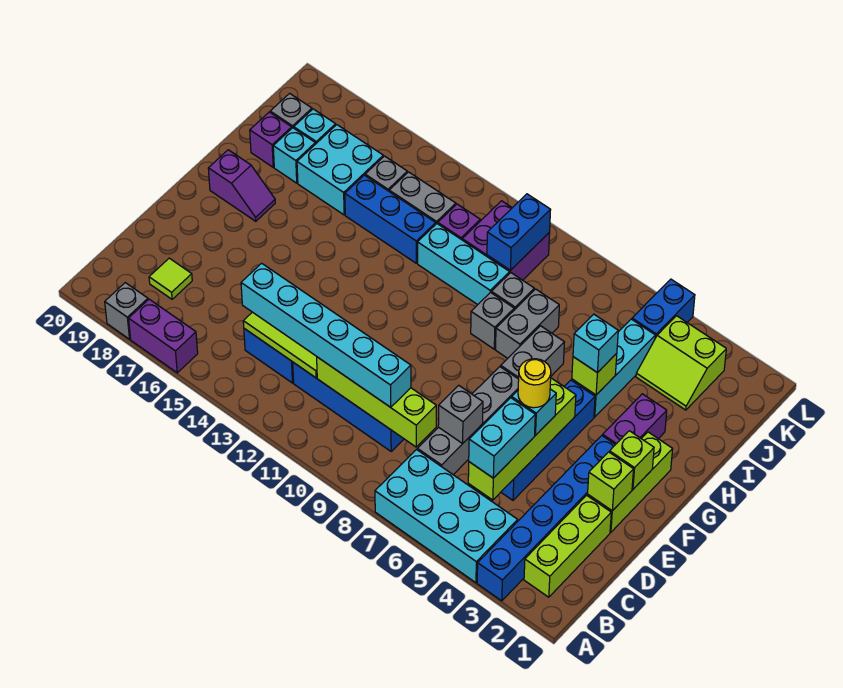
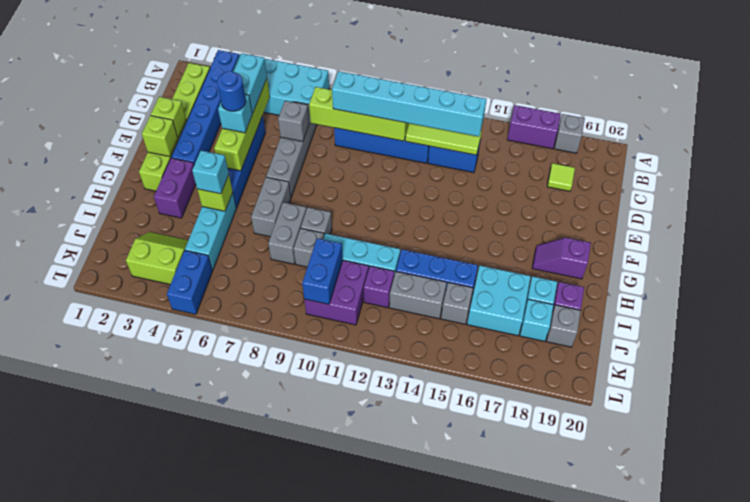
yellow 1x1 round brick [518,359,551,408] -> blue 1x1 round brick [217,71,246,111]

